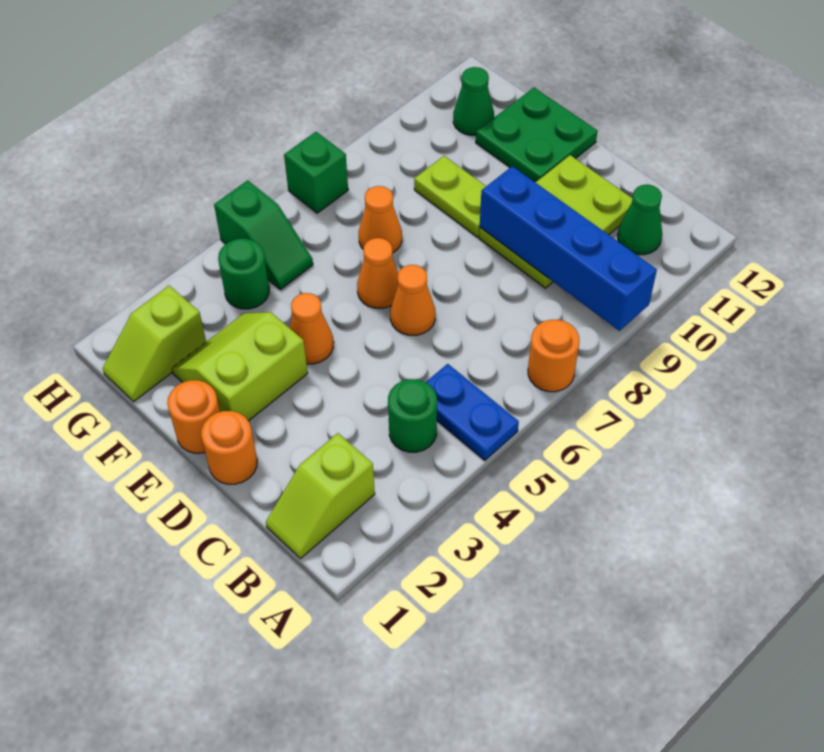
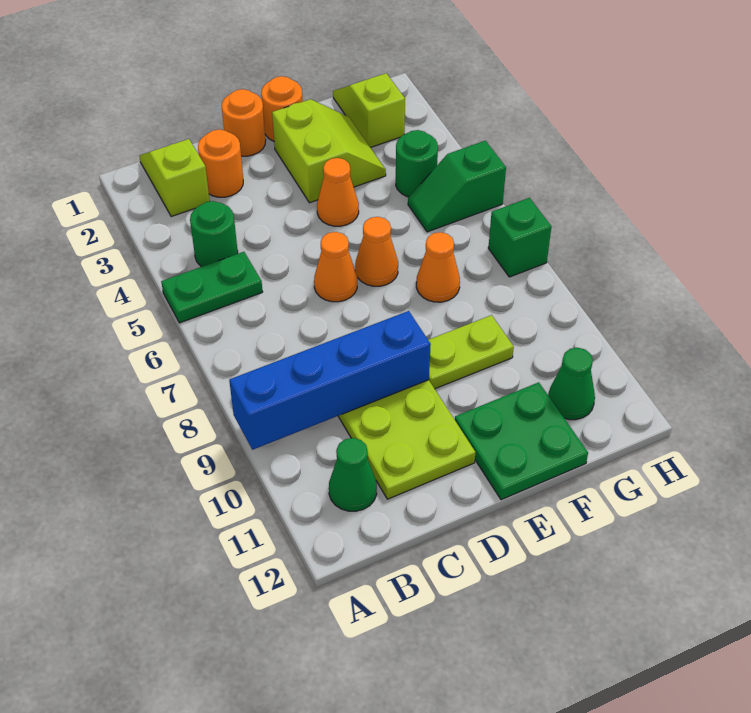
blue 1x2 plate [426,364,519,460] -> green 1x2 plate [161,252,263,323]
orange 1x1 round brick [528,320,580,392] -> orange 1x1 round brick moved to [198,129,243,197]

